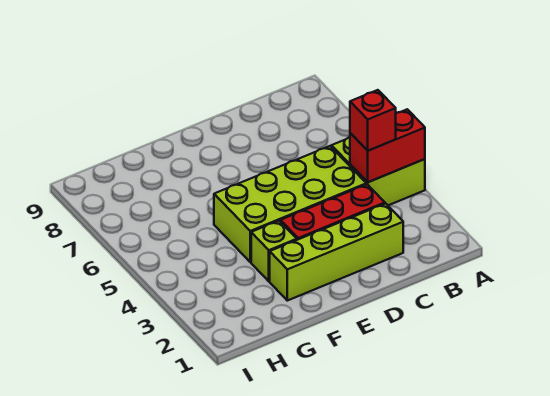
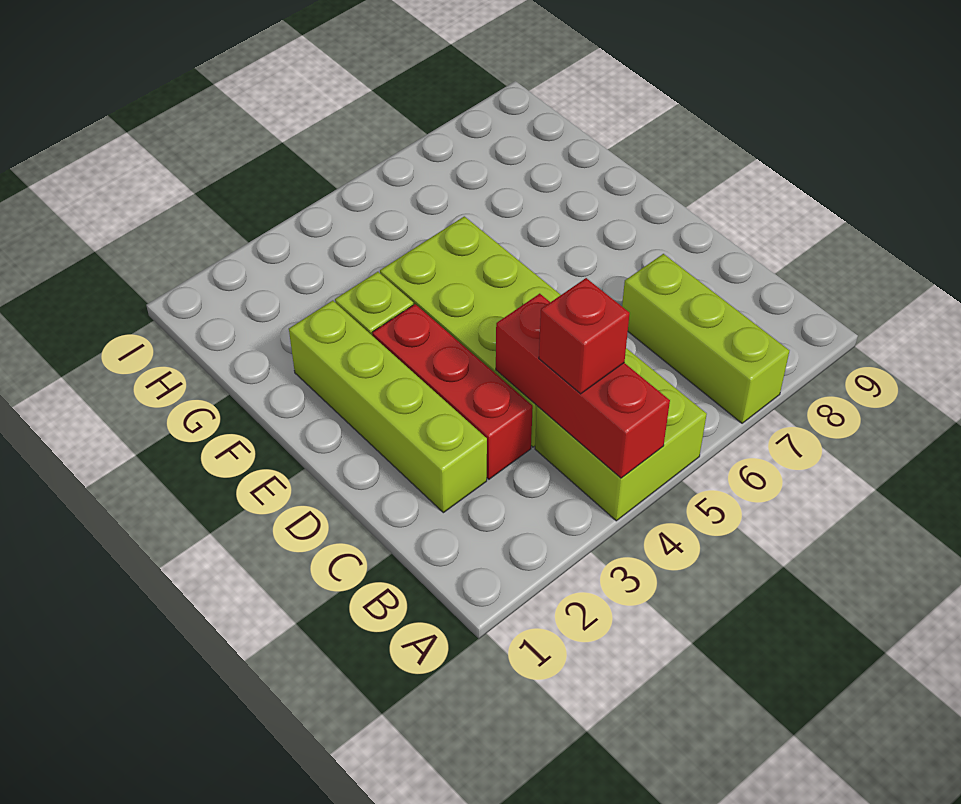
red 1x2 brick [350,109,425,182] -> red 1x3 brick [496,294,670,478]
none -> lime 1x3 brick [622,254,789,423]

